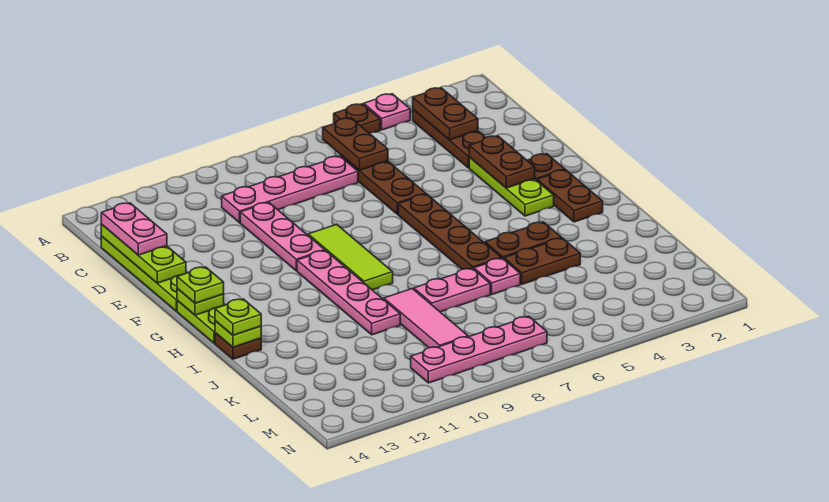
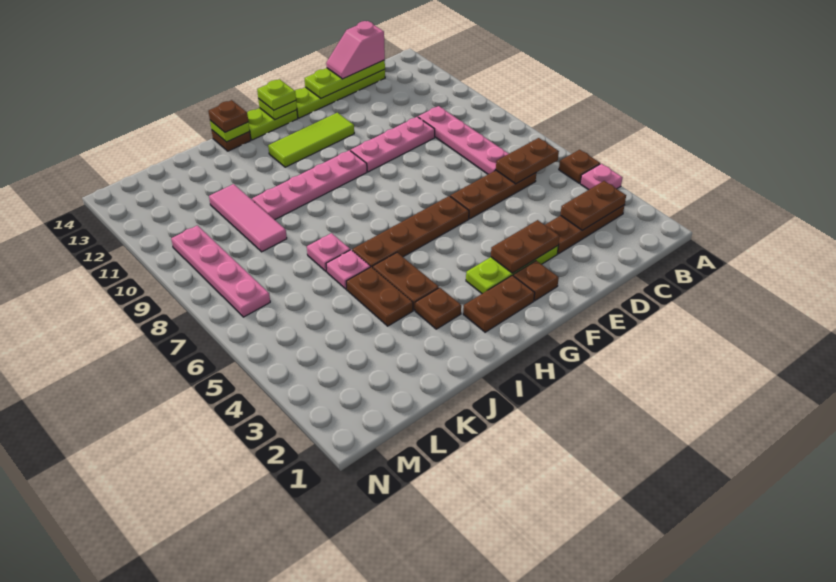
pink 1x2 plate [101,203,167,255] -> pink 1x2 slope [326,21,385,79]
lime 1x3 tile [308,224,393,290] -> lime 1x3 tile moved to [268,113,354,167]
none -> brown 1x1 plate [415,288,461,329]
lime 1x1 plate [215,299,261,335] -> brown 1x1 plate [208,100,248,132]
pink 1x2 plate [414,268,490,312] -> pink 1x1 plate [307,233,350,271]
pink 1x3 tile [384,289,468,348] -> pink 1x3 tile turned to [209,184,287,252]

